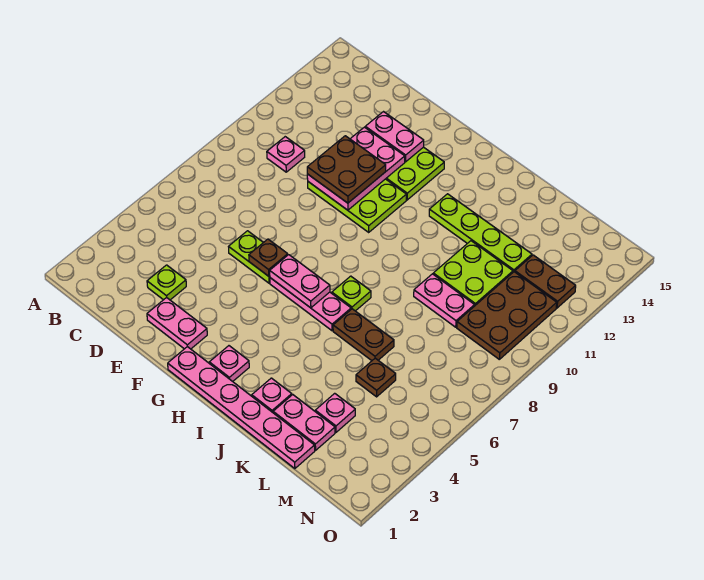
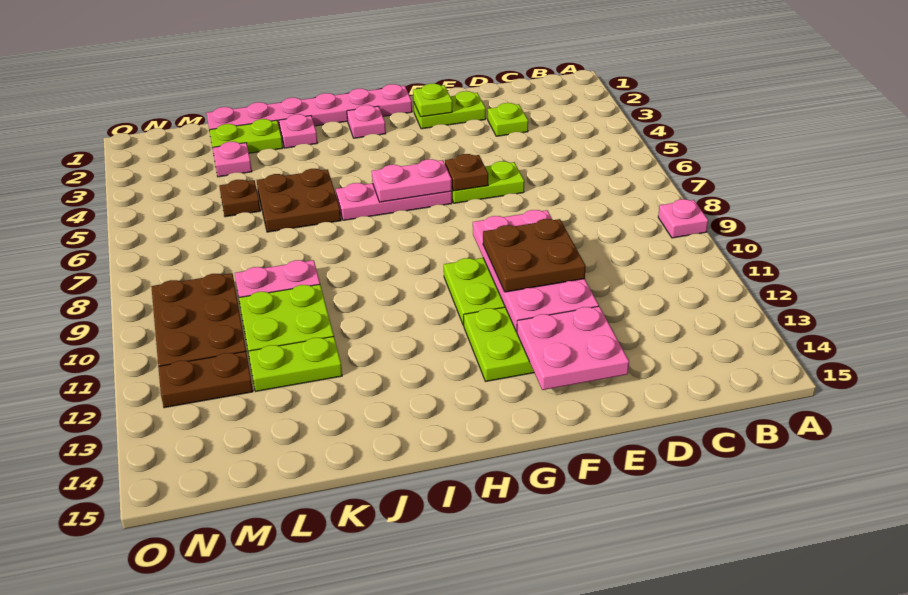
pink 1x1 plate [267,137,305,172] -> pink 1x1 plate moved to [658,199,708,238]
pink 1x2 plate [147,297,207,349] -> lime 1x2 plate [414,91,486,129]
pink 2x3 plate [307,127,405,210] -> pink 2x4 plate [473,210,599,332]
pink 1x2 plate [365,112,424,162] -> pink 2x2 plate [517,306,629,390]
lime 1x1 plate [332,276,371,311] -> lime 1x1 plate moved to [413,84,452,117]
lime 1x4 plate [429,194,532,272] -> lime 1x2 plate [248,336,342,391]
brown 1x2 plate [333,309,394,361] -> brown 2x2 plate [257,169,341,232]
pink 1x2 plate [273,395,335,450] -> lime 1x2 plate [209,119,283,153]

